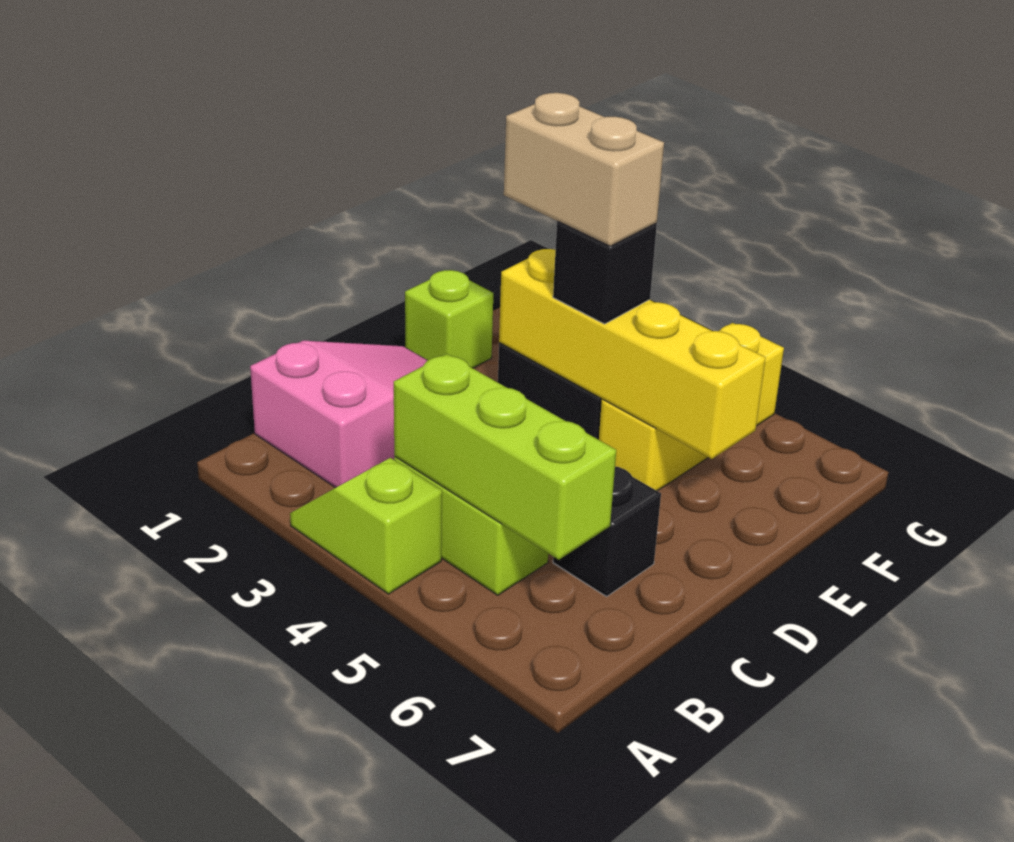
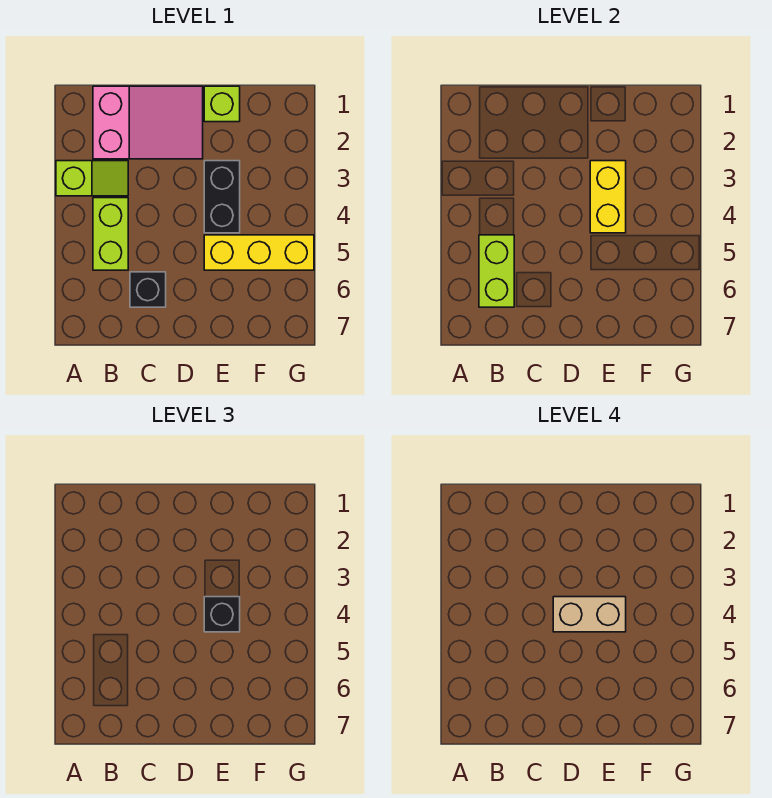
lime 1x2 slope [290,458,442,594] -> lime 1x2 slope turned to [56,161,128,196]
lime 1x3 brick [394,354,616,560] -> lime 1x2 brick [479,235,514,307]
yellow 1x4 brick [499,249,766,459] -> yellow 1x2 brick [590,161,626,233]
tan 1x2 brick [504,93,664,246] -> tan 1x2 brick turned to [553,597,626,632]

